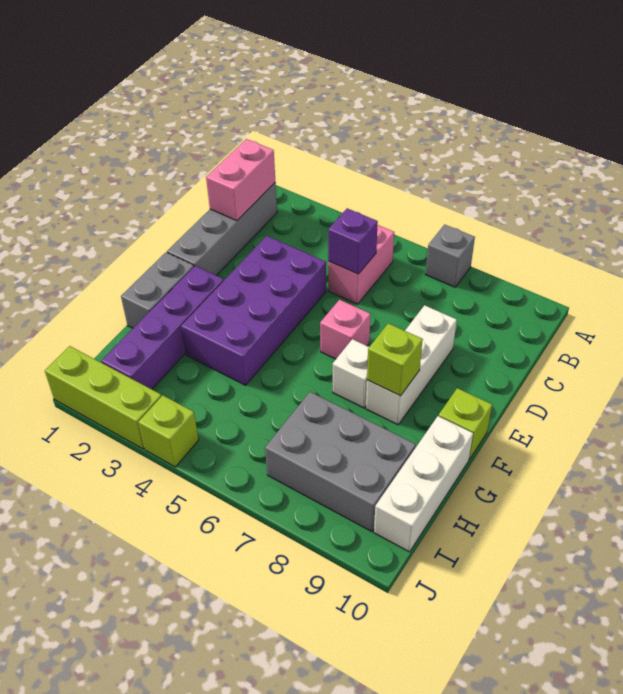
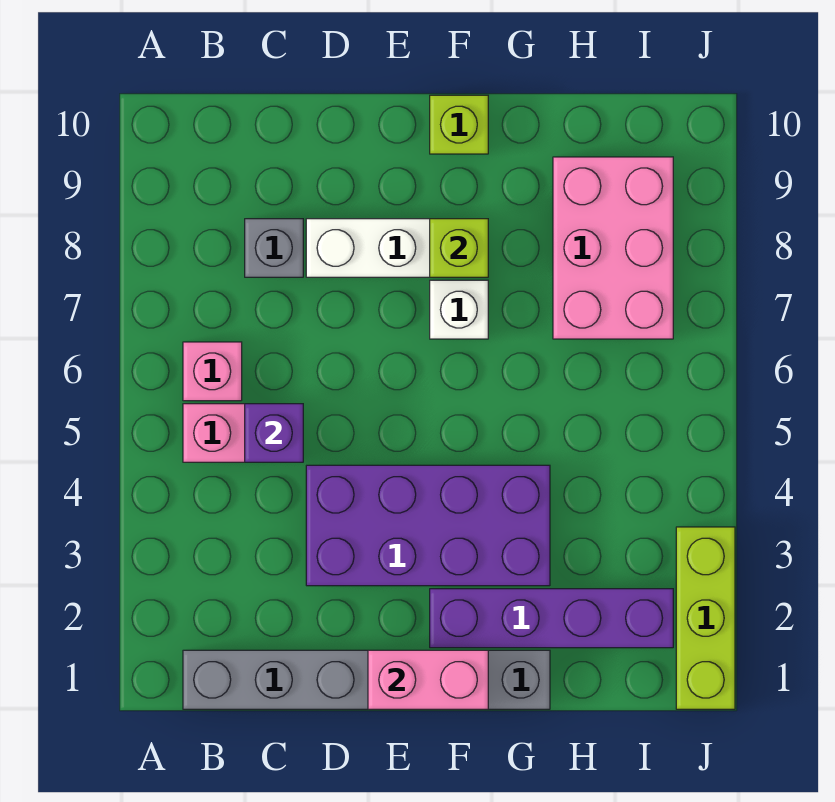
grey 1x1 brick [425,225,475,287] -> grey 1x1 brick moved to [245,219,303,277]
pink 1x2 brick [206,139,275,221] -> pink 1x2 brick moved to [368,650,488,709]
pink 1x1 brick [320,300,371,359] -> pink 1x1 brick moved to [183,342,242,401]
white 1x3 brick [374,416,473,552] -> none
grey 2x3 brick [265,392,416,532] -> pink 2x3 brick [553,157,673,339]
lime 1x1 brick [138,395,199,467] -> none

